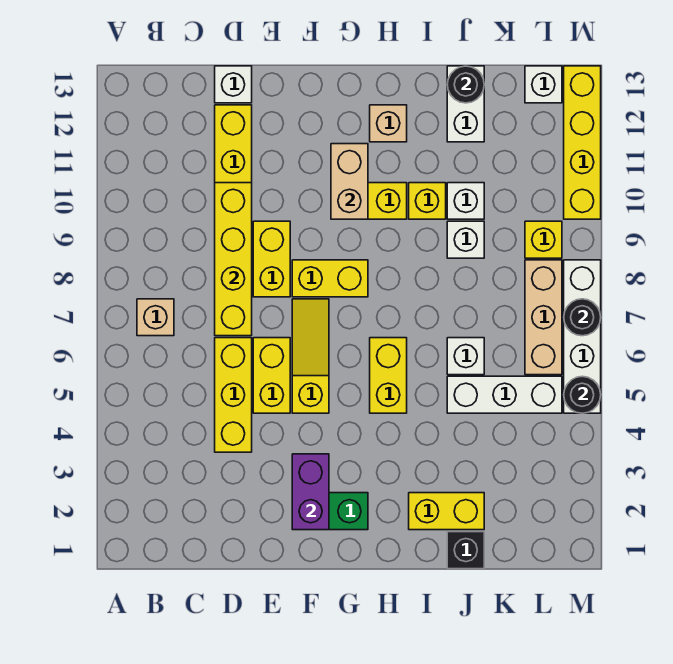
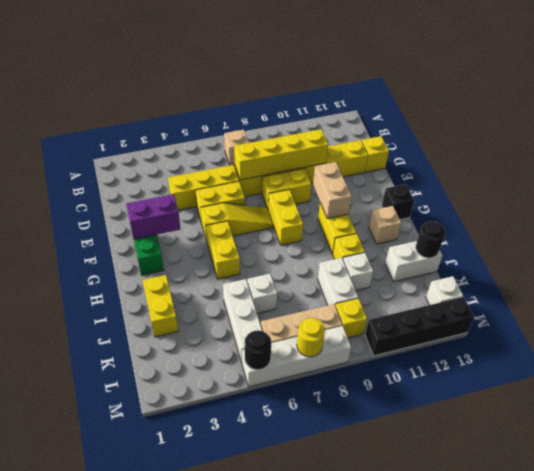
white 1x1 brick [215,66,252,103] -> yellow 1x1 brick [362,136,389,172]
tan 1x2 brick [331,144,368,219] -> tan 1x2 brick turned to [313,162,352,219]
yellow 1x2 brick [370,338,407,413] -> yellow 1x2 brick turned to [206,221,240,279]
black 1x1 brick [447,532,484,569] -> black 1x1 brick moved to [382,184,414,219]
white 1x1 brick [447,221,484,258] -> white 1x2 brick [317,258,358,305]
black 1x1 round brick [564,299,601,336] -> yellow 1x1 round brick [297,318,325,357]
yellow 1x4 brick [564,66,601,219] -> black 1x4 brick [365,297,474,356]

